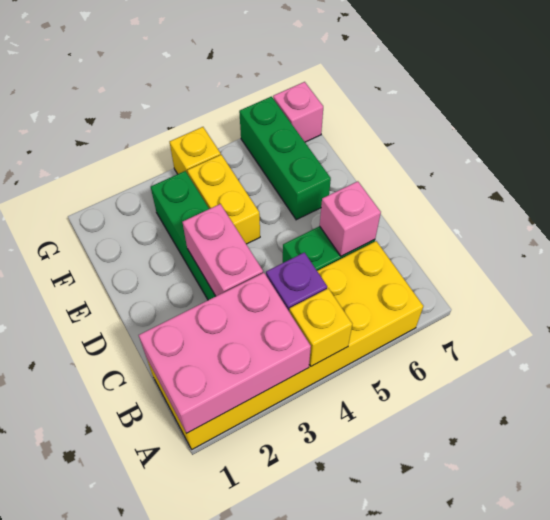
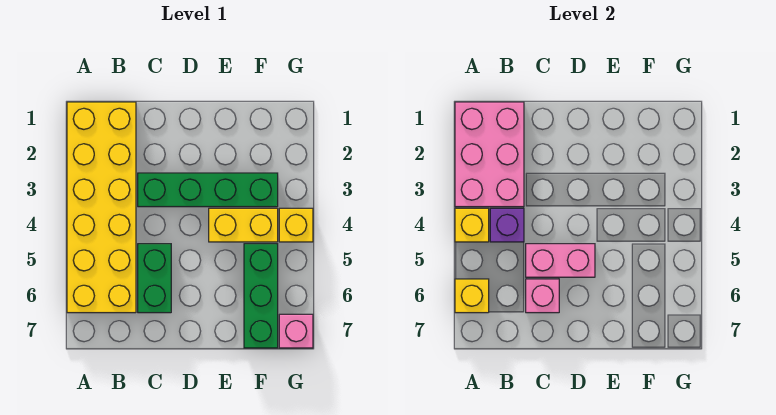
none -> yellow 1x1 brick [455,279,489,313]
pink 1x2 brick [182,204,263,296] -> pink 1x2 brick moved to [526,244,595,277]
green 1x3 brick [239,97,331,220] -> green 1x3 brick turned to [244,244,278,348]

